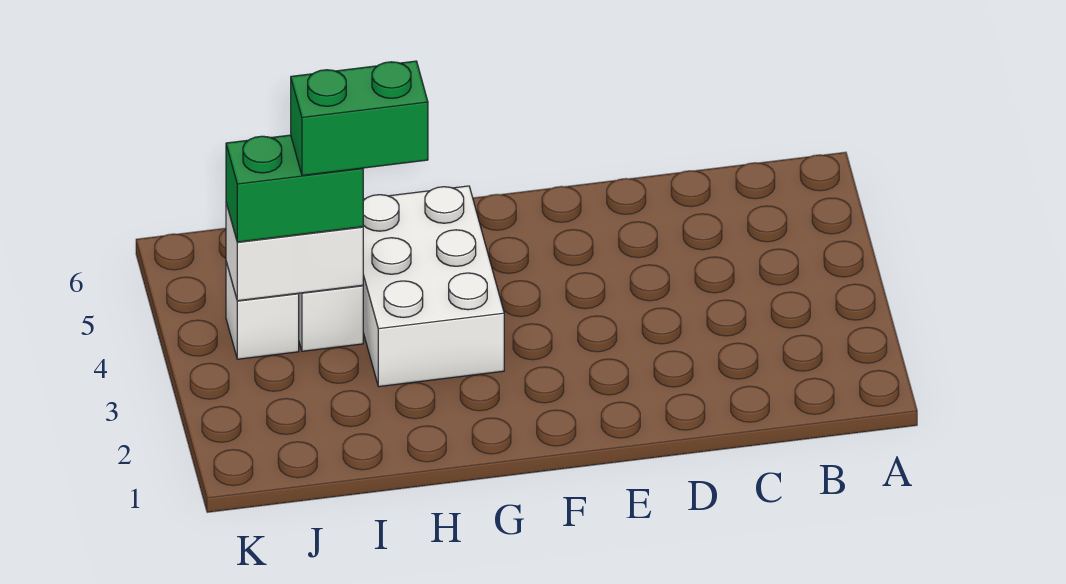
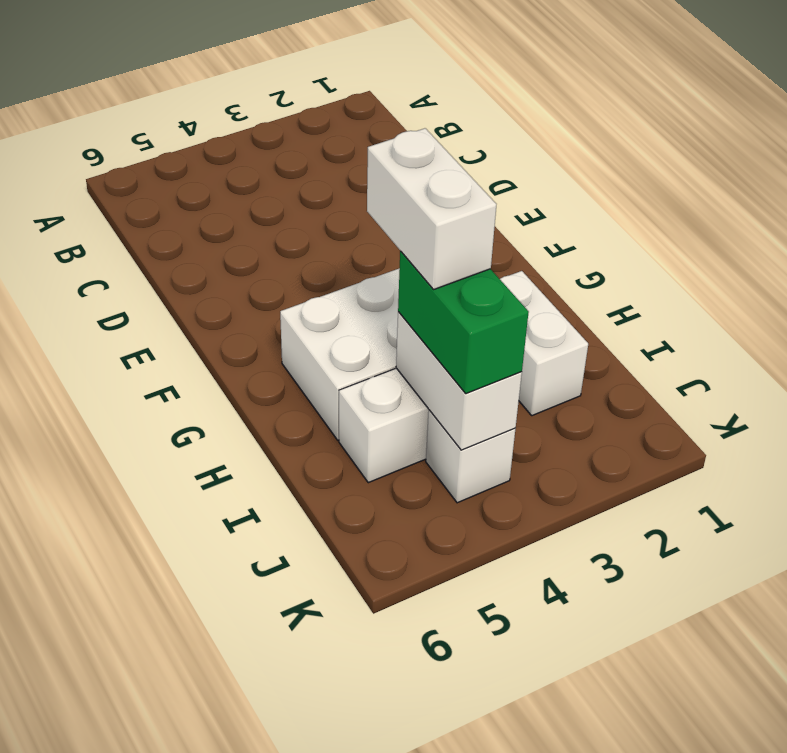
none -> white 1x2 brick [500,271,588,416]
green 1x2 brick [291,61,428,175] -> white 1x2 brick [367,128,496,289]

